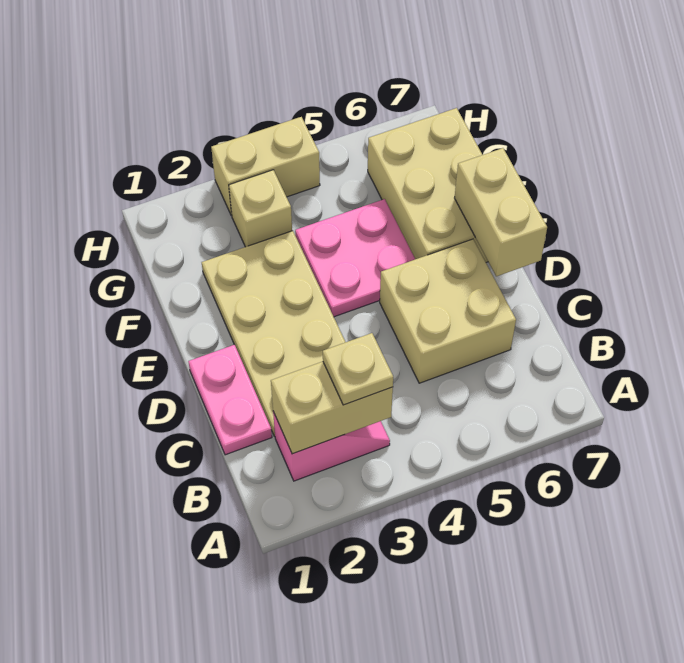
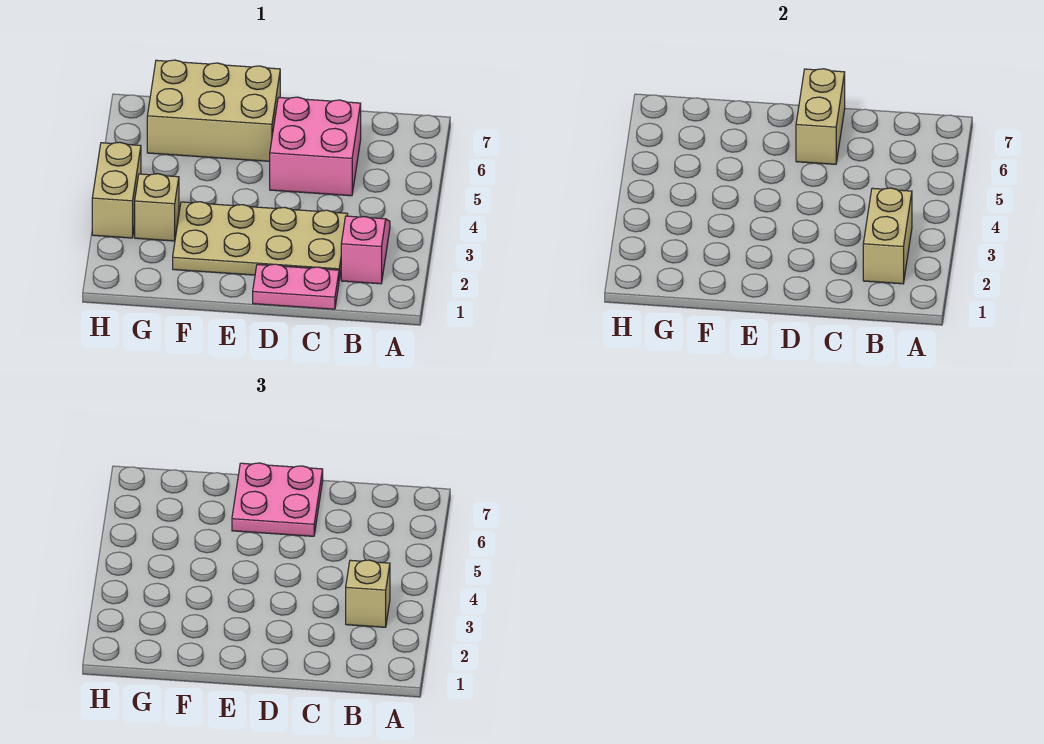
tan 1x1 plate [323,333,393,405] -> tan 1x1 brick [346,560,390,627]
tan 2x2 brick [380,239,516,383] -> pink 2x2 brick [270,97,361,196]
tan 1x2 brick [455,148,547,276] -> tan 1x2 brick turned to [796,69,845,164]
pink 2x2 plate [295,199,415,317] -> pink 2x2 plate moved to [232,463,323,536]

